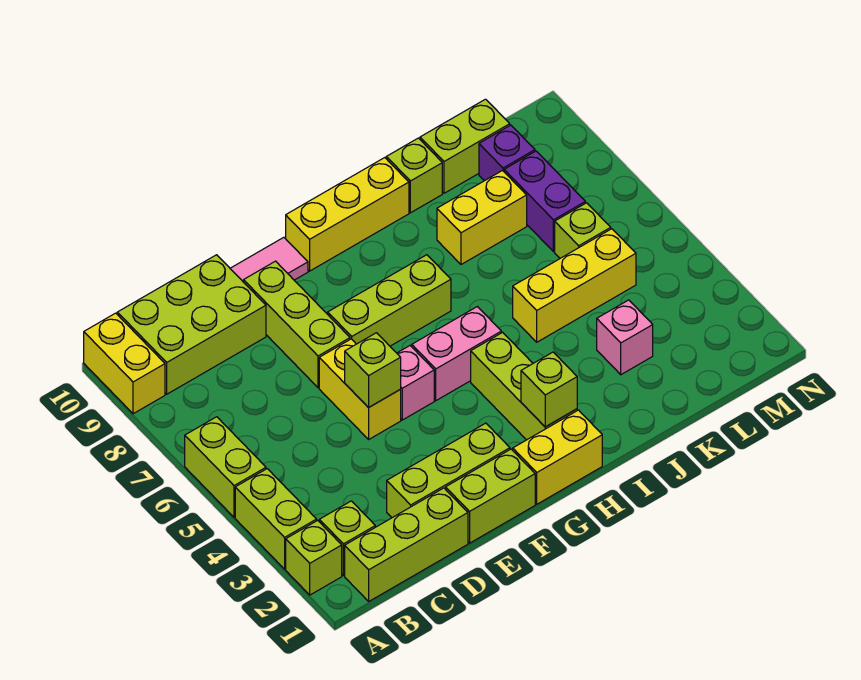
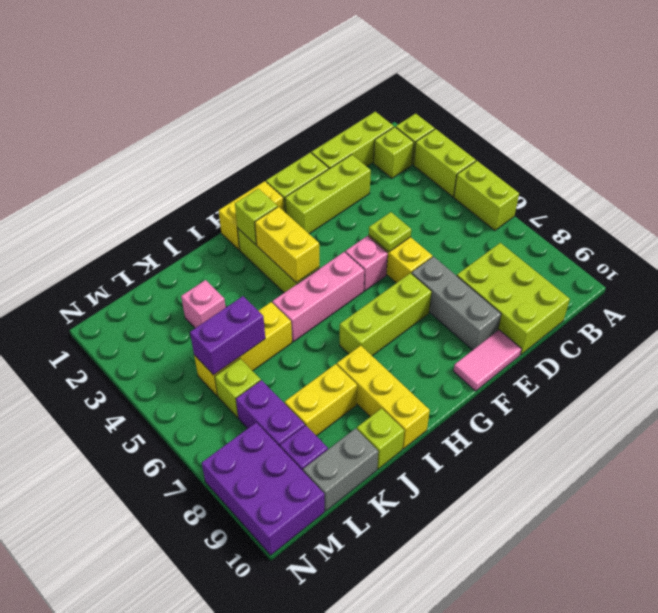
yellow 1x2 brick [84,313,165,414] -> yellow 1x2 brick moved to [255,207,319,283]
lime 2x3 brick [117,255,266,394] -> lime 2x3 brick turned to [457,243,570,355]
lime 1x1 brick [345,333,401,408] -> lime 1x1 plate [369,212,411,252]
lime 1x3 brick [244,261,350,388] -> grey 1x3 brick [412,257,501,350]
pink 1x2 brick [412,307,501,401] -> pink 1x3 brick [272,252,364,342]
yellow 1x3 brick [286,158,409,271] -> yellow 1x3 brick turned to [337,346,430,449]
none -> purple 1x2 brick [190,296,265,375]
lime 1x2 brick [420,99,510,193] -> grey 1x2 brick [303,428,378,511]
none -> purple 2x3 brick [202,423,324,555]

